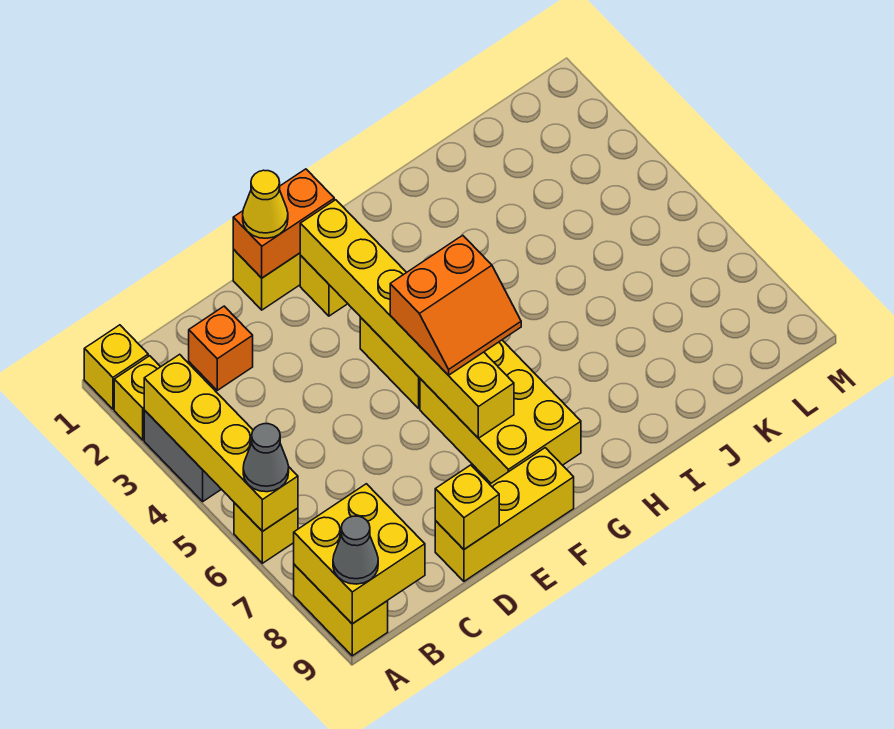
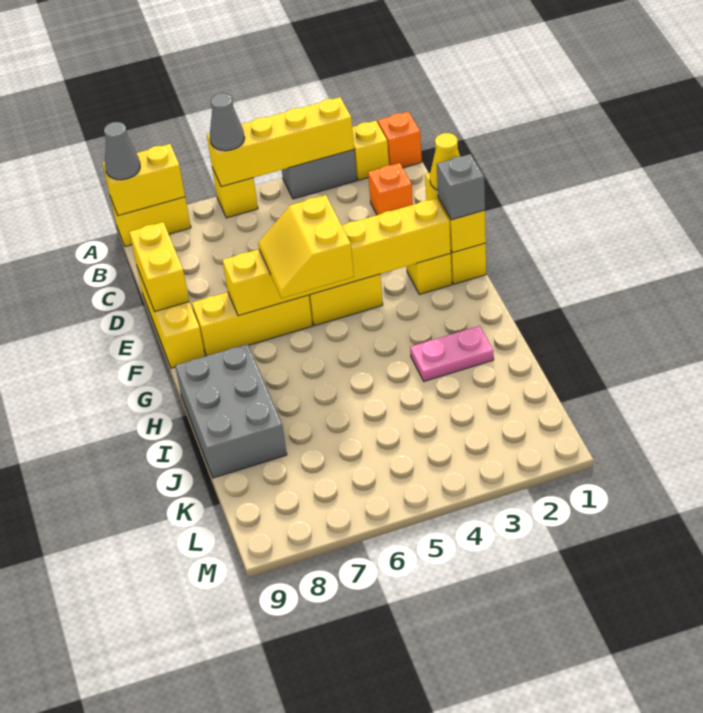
yellow 1x1 brick [84,325,148,409] -> orange 1x1 brick [378,112,422,168]
yellow 2x2 brick [294,484,425,624] -> yellow 1x2 brick [103,144,185,216]
yellow 1x1 brick [435,465,499,549] -> yellow 1x2 brick [129,222,189,311]
orange 1x2 brick [233,169,334,278] -> yellow 1x2 brick [425,173,486,253]
none -> grey 1x1 brick [437,154,485,220]
orange 2x2 slope [390,235,521,375] -> yellow 2x2 slope [258,195,354,298]
yellow 2x3 brick [420,340,581,483] -> yellow 1x3 brick [192,292,312,356]
none -> grey 2x3 brick [175,344,287,478]
none -> pink 1x2 plate [410,326,494,381]

